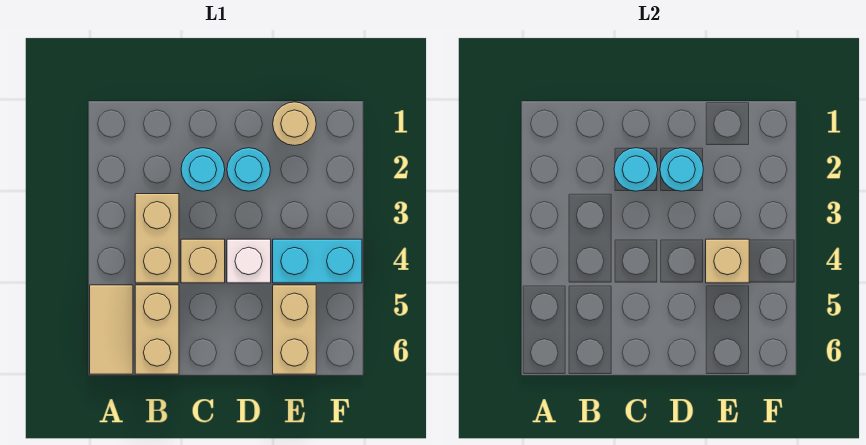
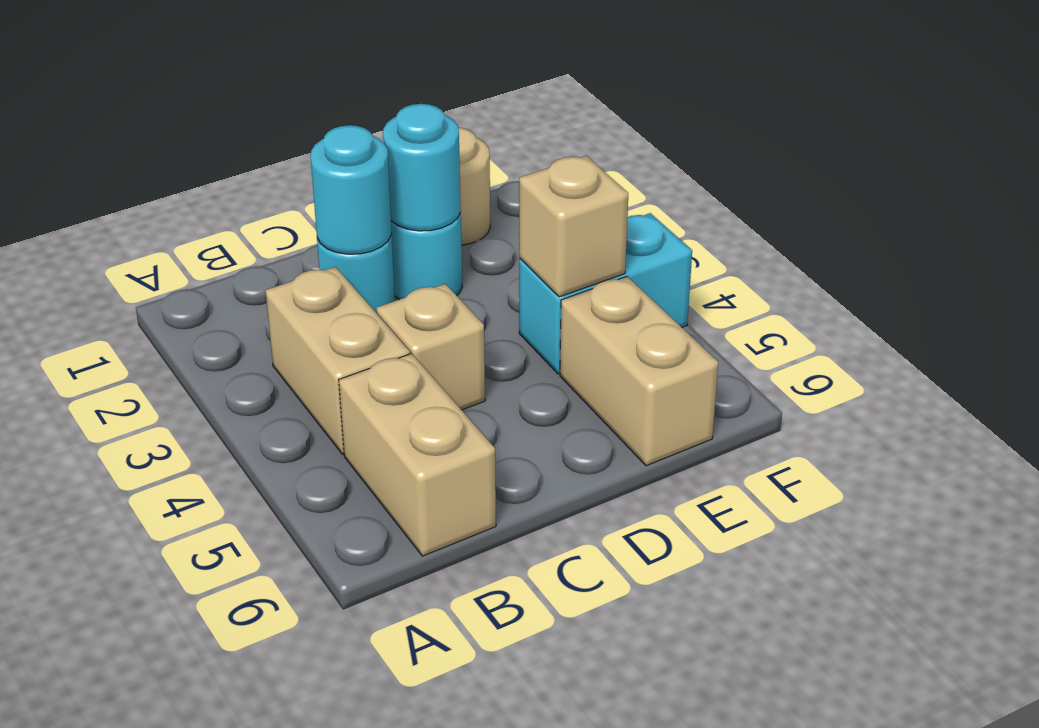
tan 1x2 tile [90,285,133,374] -> none
white 1x1 brick [227,239,271,283] -> none

